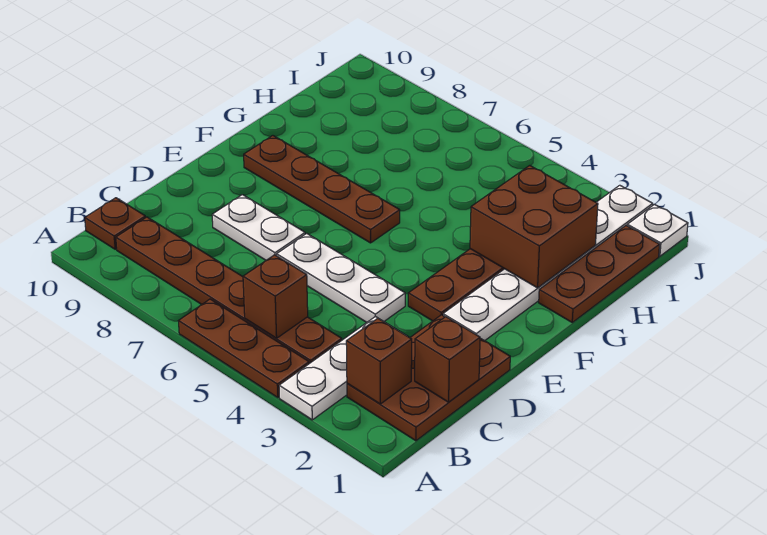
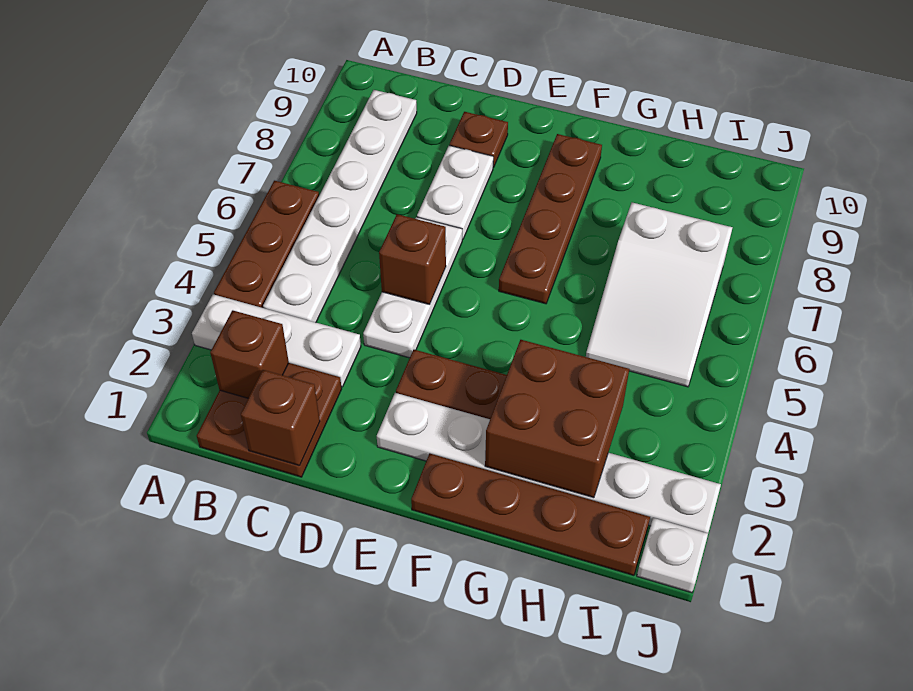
brown 2x3 plate [347,315,510,441] -> brown 2x2 plate [197,363,342,477]
brown 1x6 plate [116,217,342,364] -> white 1x6 plate [263,90,417,322]
brown 1x1 brick [243,255,308,338] -> brown 1x1 brick moved to [379,214,446,305]
brown 1x1 plate [85,198,146,249] -> brown 1x1 plate moved to [450,112,508,167]
brown 1x3 plate [539,226,660,322] -> brown 1x4 plate [411,454,650,575]
none -> white 2x3 slope [586,202,733,387]

